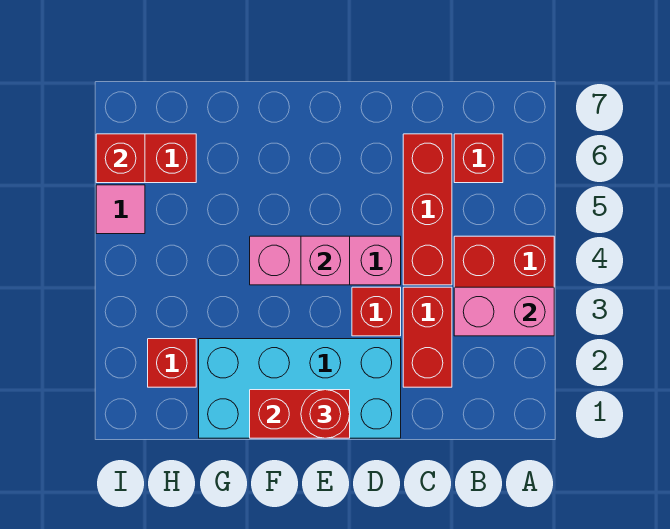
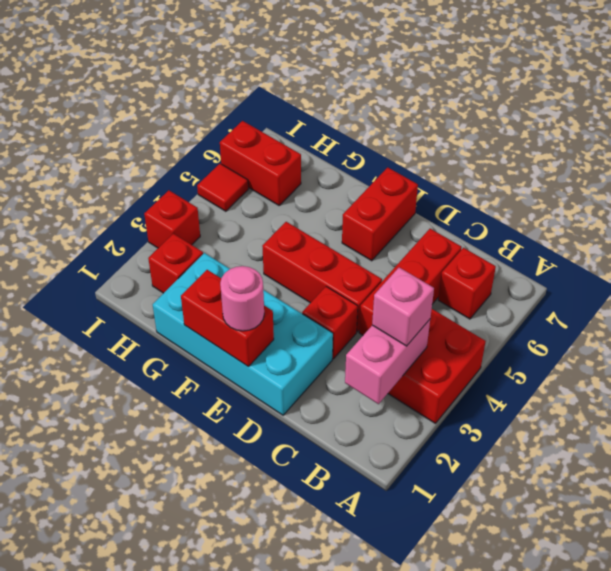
pink 1x2 brick [454,287,554,336] -> pink 1x2 brick turned to [345,320,430,404]
red 1x2 brick [403,287,452,387] -> red 1x2 brick moved to [342,167,418,261]
pink 1x3 brick [250,236,401,285] -> red 1x3 brick [262,222,382,332]
red 1x1 round brick [301,390,350,438] -> pink 1x1 round brick [220,266,264,331]
pink 1x1 brick [301,236,350,285] -> pink 1x1 brick moved to [372,267,434,346]
pink 1x1 tile [96,185,145,234] -> red 1x1 tile [197,164,248,211]
red 1x1 brick [96,134,145,183] -> red 1x1 brick moved to [144,190,200,248]

